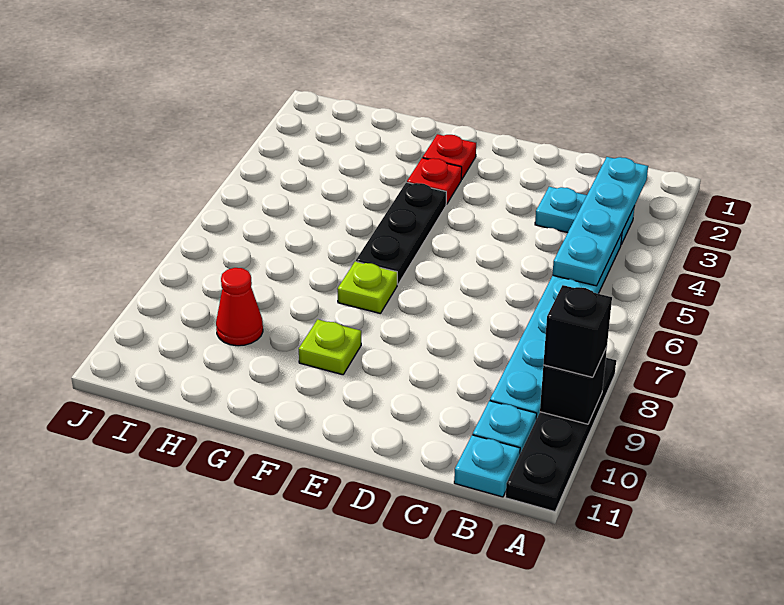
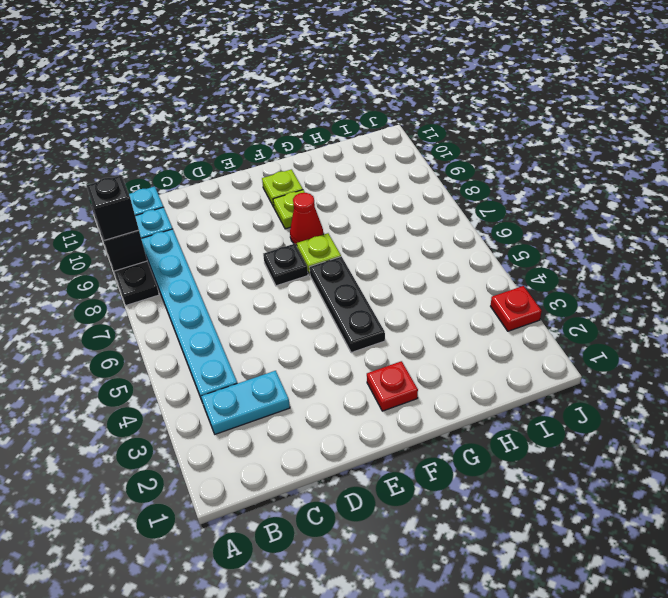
cyan 1x4 plate [552,157,648,286] -> none
none -> black 1x1 plate [263,244,308,286]
red 1x1 plate [407,158,462,204] -> red 1x1 plate moved to [491,286,541,331]
none -> lime 1x1 plate [262,169,303,207]
red 1x1 cone [216,268,263,346] -> red 1x1 cone moved to [290,193,323,245]

